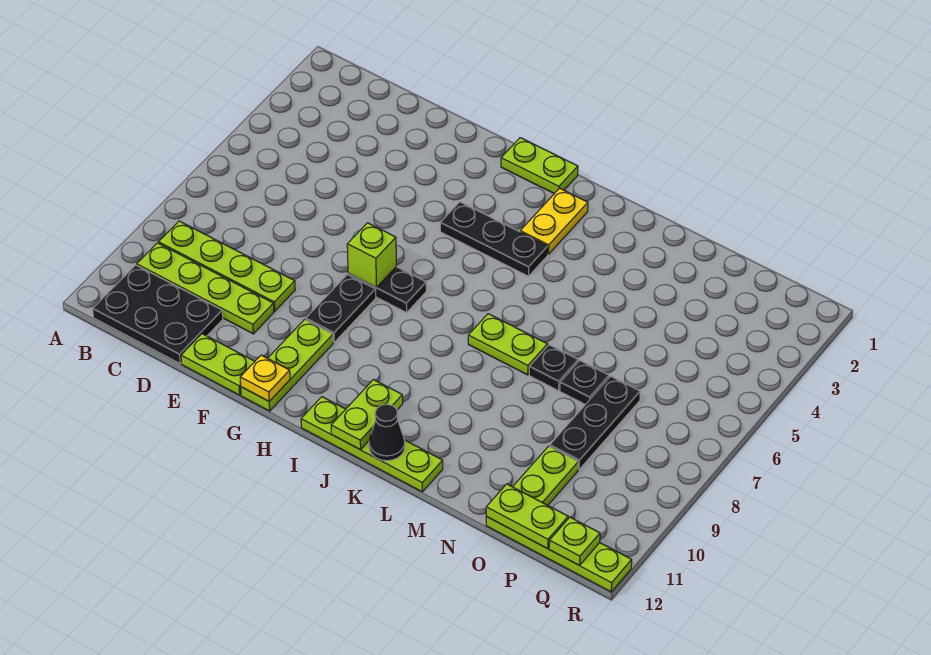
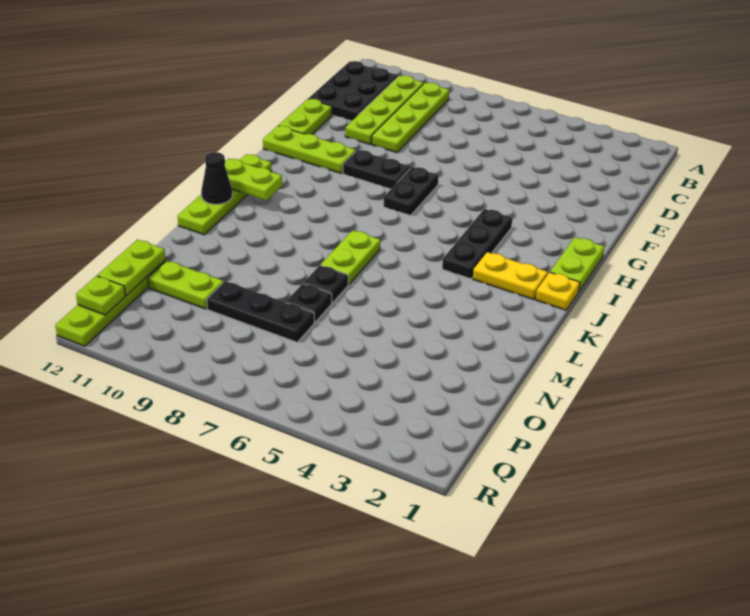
lime 1x1 brick [347,223,396,287] -> none
yellow 1x1 plate [240,355,290,401] -> yellow 1x1 plate moved to [536,272,580,310]

